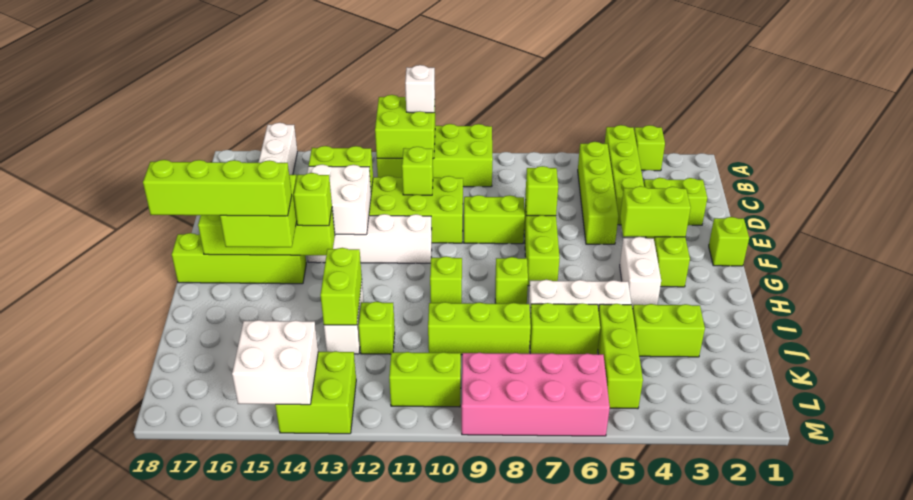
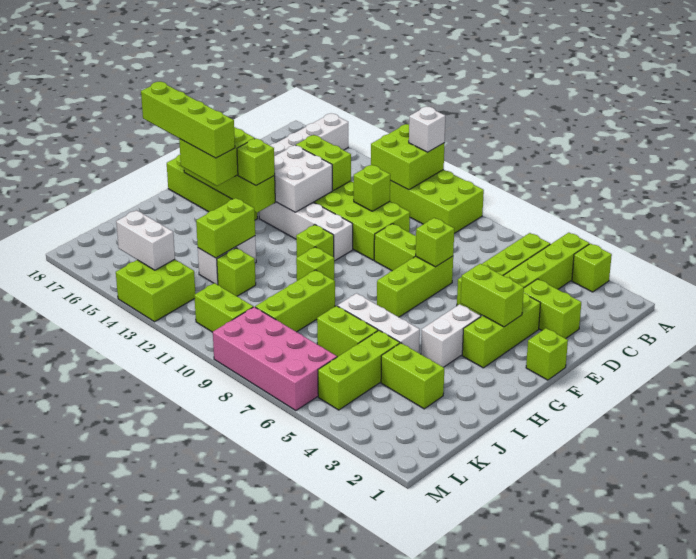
lime 1x1 brick [495,257,528,304] -> lime 1x1 brick moved to [296,225,334,257]
lime 1x3 brick [428,302,531,355] -> lime 1x3 brick turned to [255,270,335,332]
white 2x2 brick [232,320,318,405] -> white 1x2 brick [116,210,175,270]

